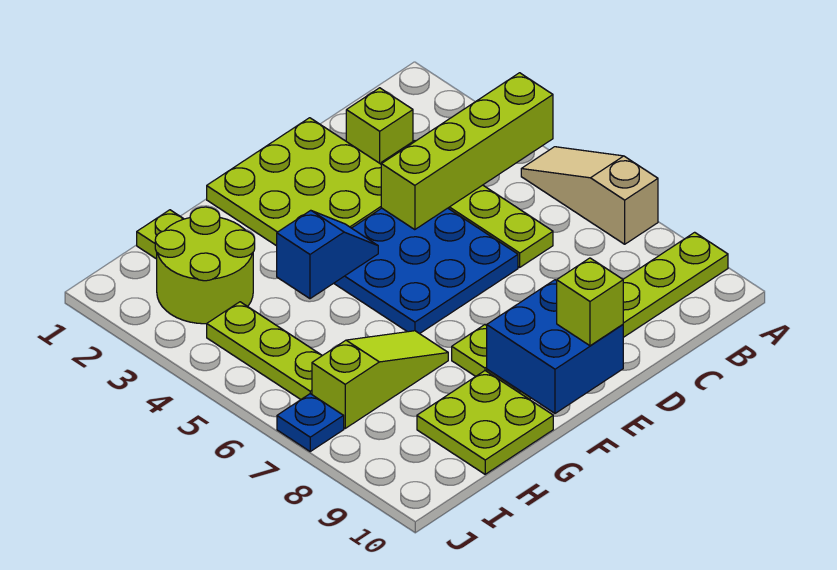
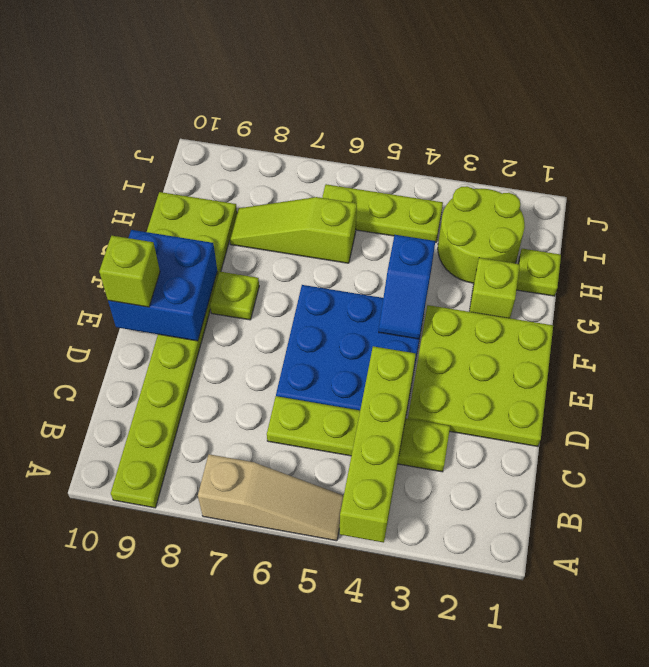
lime 1x1 brick [346,88,413,164] -> lime 1x1 brick moved to [469,258,520,318]
lime 1x3 slope [312,331,448,428] -> lime 1x3 slope turned to [230,197,357,263]
blue 1x1 plate [277,394,344,451] -> none

